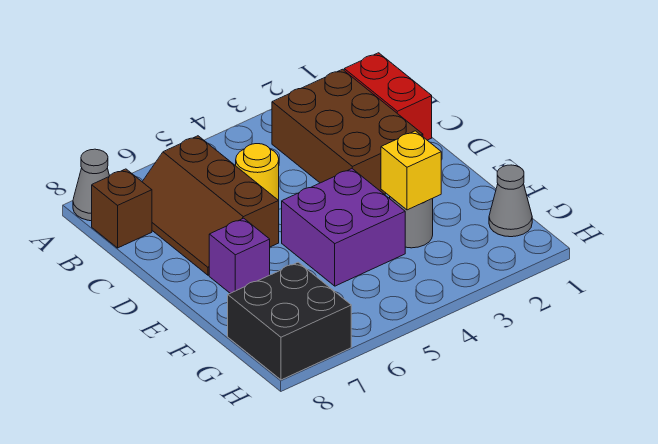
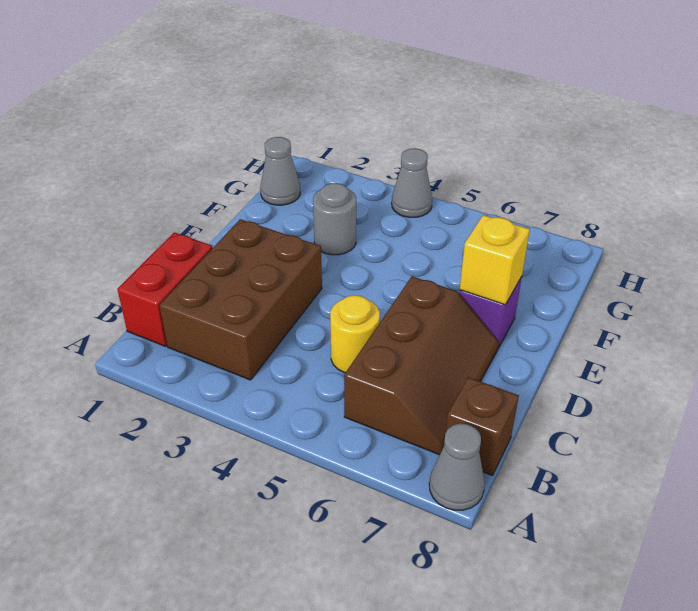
purple 2x2 brick [282,169,405,286] -> none
yellow 1x1 brick [381,131,441,210] -> yellow 1x1 brick moved to [460,215,530,305]
black 2x2 brick [228,262,351,380] -> none
none -> grey 1x1 cone [392,148,432,217]

